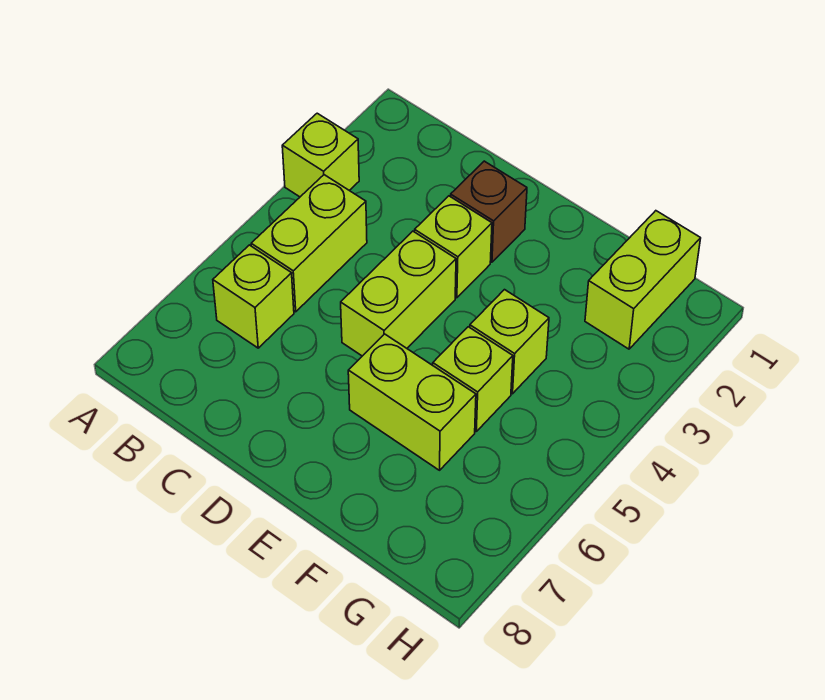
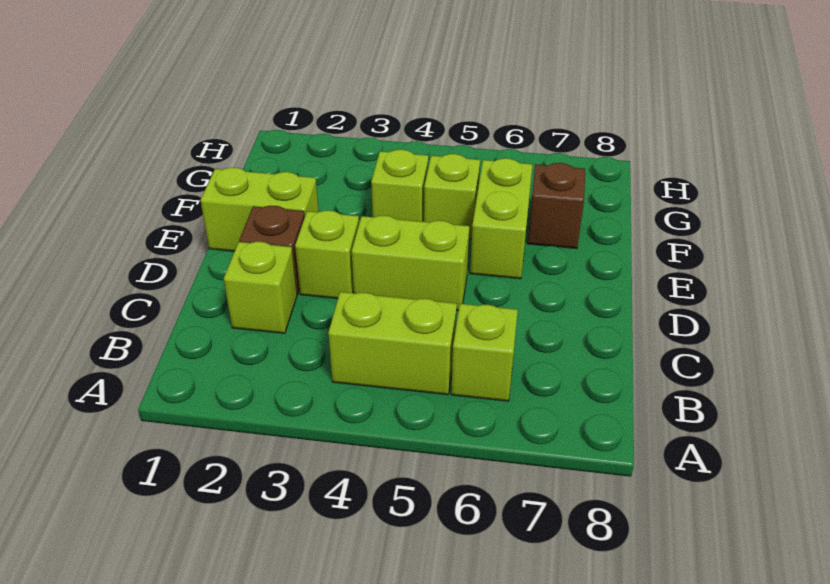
lime 1x1 brick [282,113,359,197] -> lime 1x1 brick moved to [224,242,297,333]
none -> brown 1x1 brick [527,163,585,249]
lime 1x2 brick [585,211,701,349] -> lime 1x2 brick moved to [200,167,319,251]

